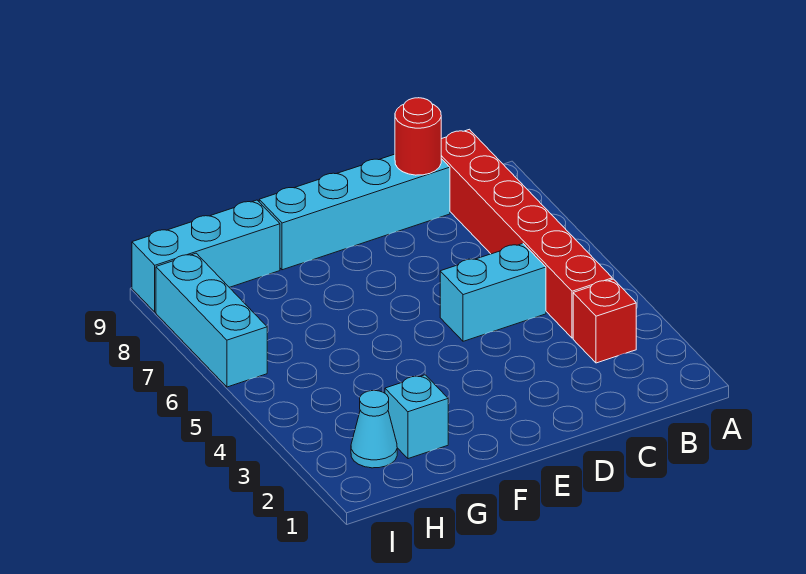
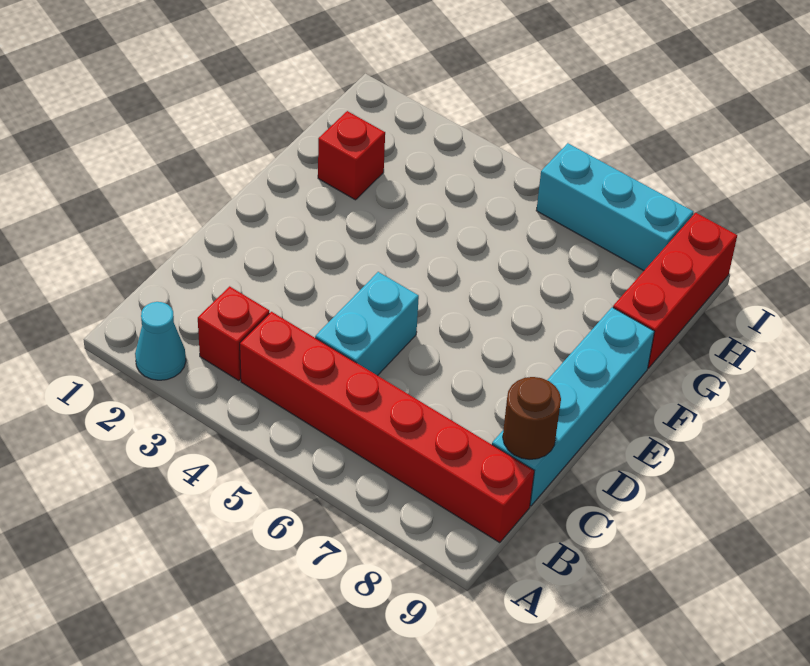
red 1x1 round brick [395,98,441,175] -> brown 1x1 round brick [503,377,561,459]
cyan 1x1 brick [385,375,448,459] -> red 1x1 brick [318,111,385,200]
cyan 1x3 brick [132,200,280,312] -> red 1x3 brick [613,213,737,368]
cyan 1x1 cone [351,390,397,468] -> cyan 1x1 cone moved to [135,302,186,380]

